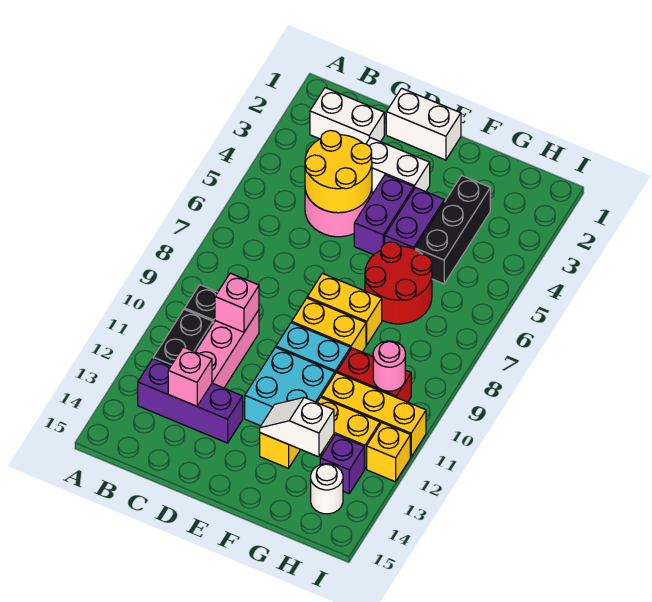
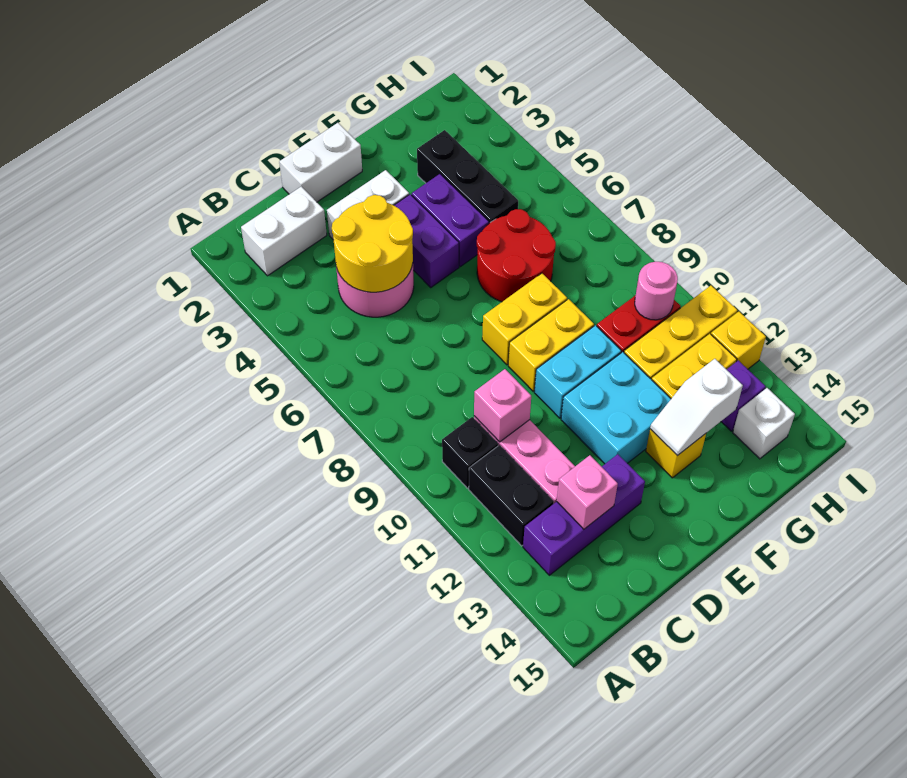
white 1x1 round brick [311,464,343,514] -> white 1x1 brick [733,388,795,459]

